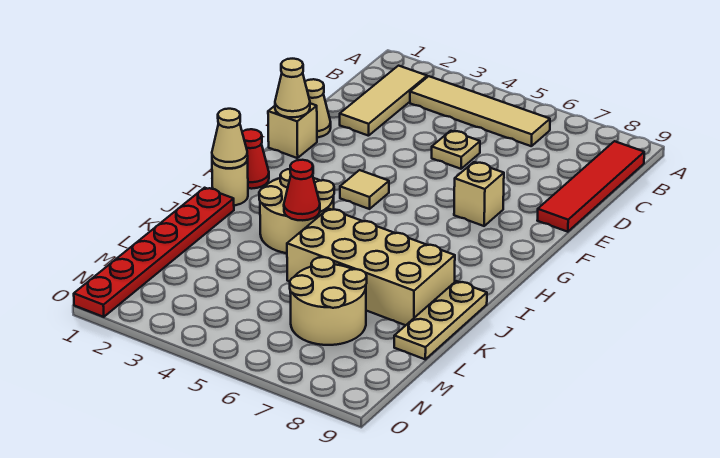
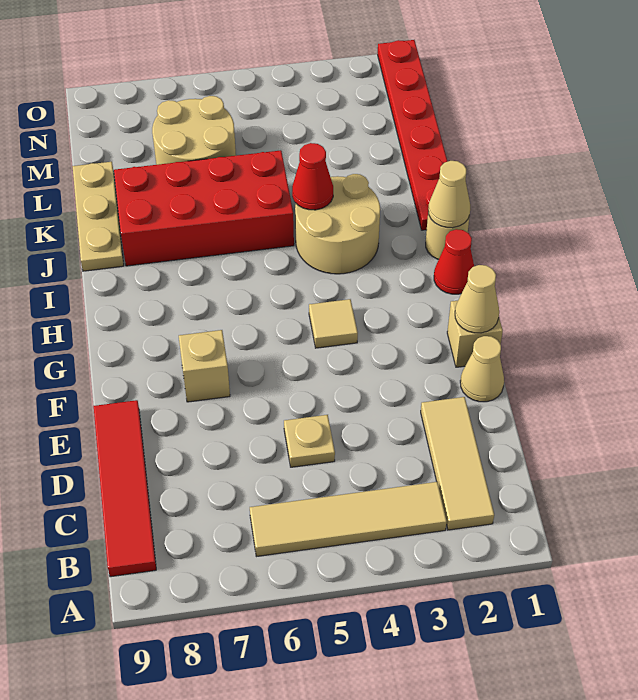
tan 2x4 brick [287,209,455,325] -> red 2x4 brick [114,150,294,266]

